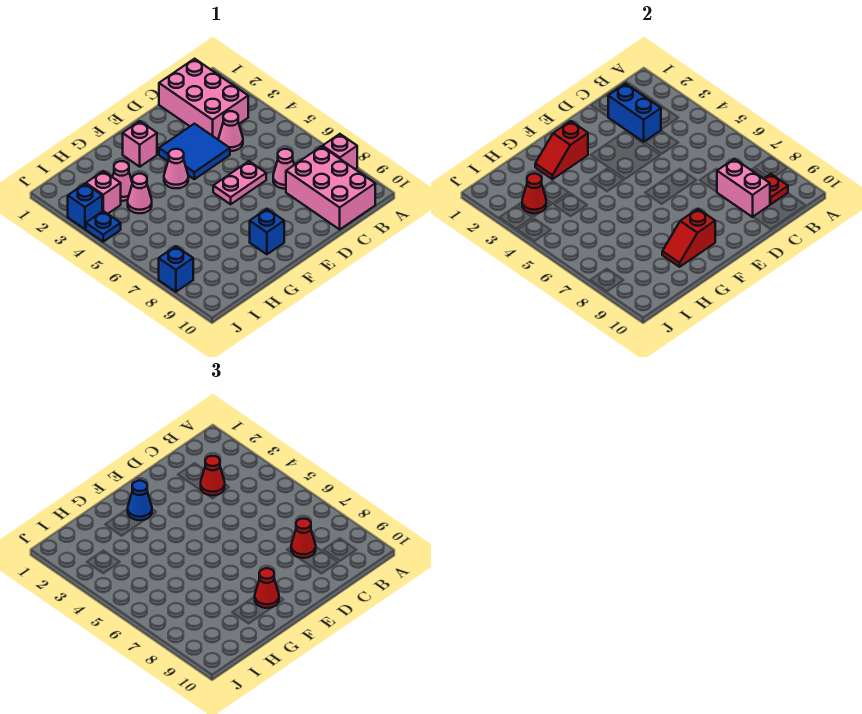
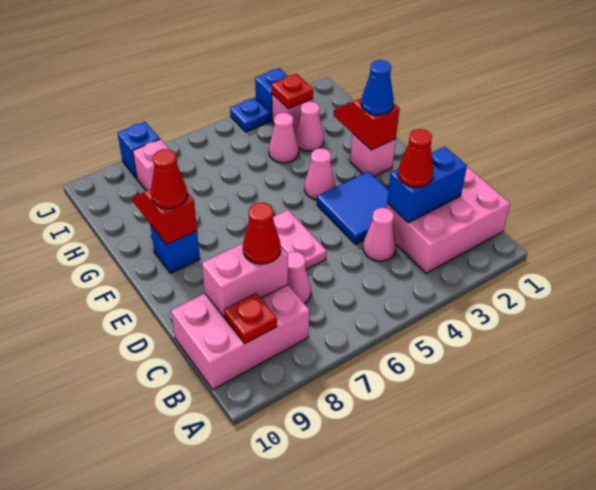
pink 1x1 brick [322,134,357,169] -> pink 1x1 brick moved to [133,139,170,191]
red 1x1 cone [522,174,546,213] -> red 1x1 plate [272,74,313,109]

